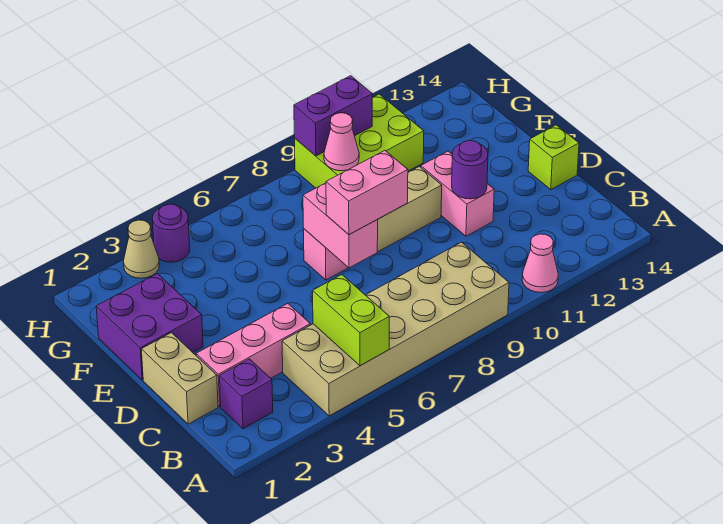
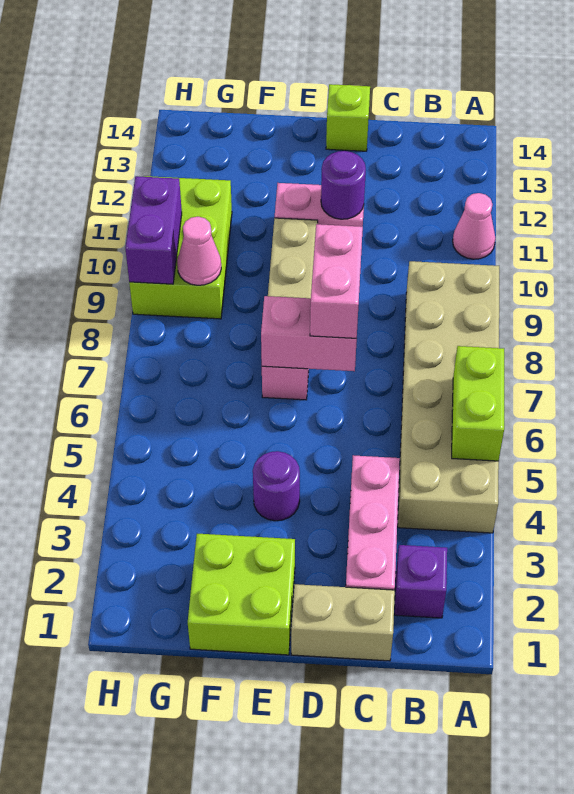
lime 1x2 brick [313,275,389,366] -> lime 1x2 brick turned to [452,346,504,461]
purple 2x2 brick [96,274,203,380] -> lime 2x2 brick [188,534,295,655]
tan 1x1 cone [123,220,159,278] -> none
purple 1x1 round brick [152,204,190,262] -> purple 1x1 round brick moved to [253,451,300,521]

